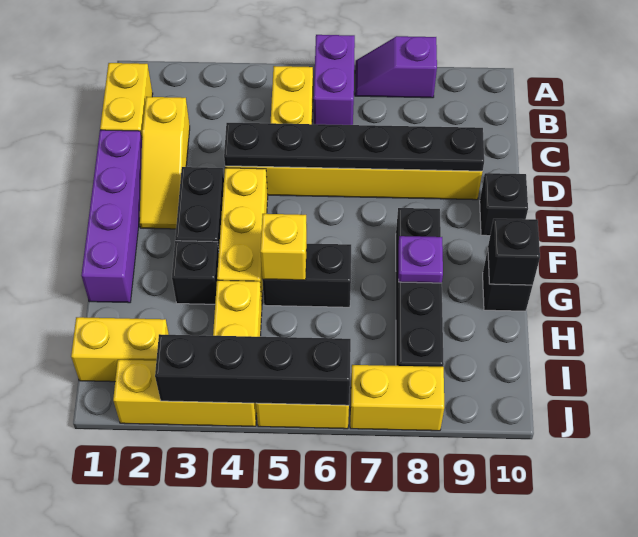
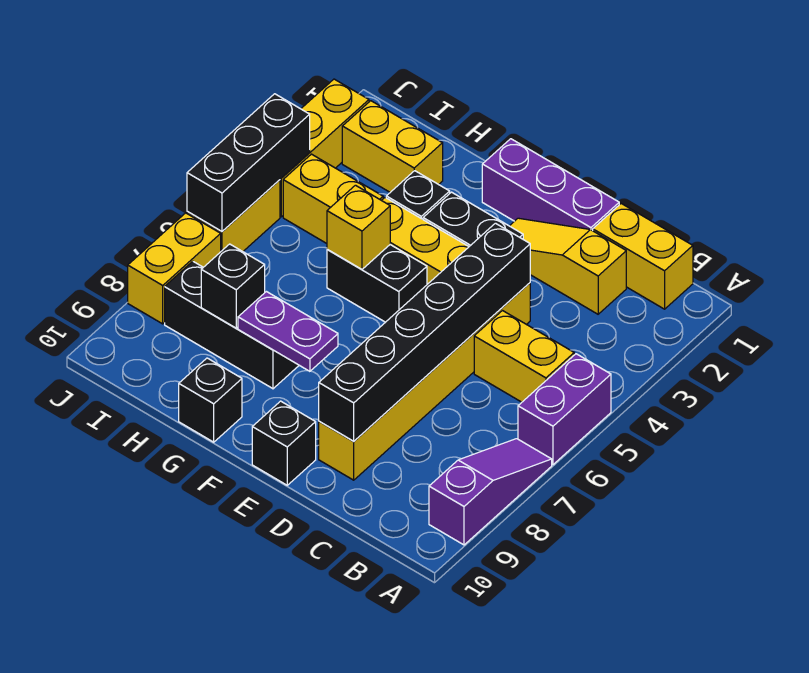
purple 1x2 brick [314,35,355,125] -> purple 1x2 brick turned to [518,354,611,465]
purple 1x2 slope [355,36,437,98] -> purple 1x3 slope [429,439,552,545]
purple 1x4 brick [81,130,142,303] -> purple 1x3 brick [482,139,619,231]
black 1x6 plate [224,123,484,171] -> black 1x6 brick [319,223,530,441]
black 1x4 brick [396,208,444,367] -> black 1x3 brick [165,261,299,389]
black 1x2 brick [262,244,351,307] -> black 1x2 brick turned to [327,245,427,322]
purple 1x1 plate [398,236,443,283] -> purple 1x2 plate [238,292,338,371]
black 1x1 brick [488,219,540,285] -> black 1x1 brick moved to [201,244,265,328]
yellow 1x2 brick [71,317,169,382] -> yellow 1x2 brick turned to [342,101,443,192]
black 1x4 brick [155,334,351,405] -> black 1x3 brick [187,94,310,231]

